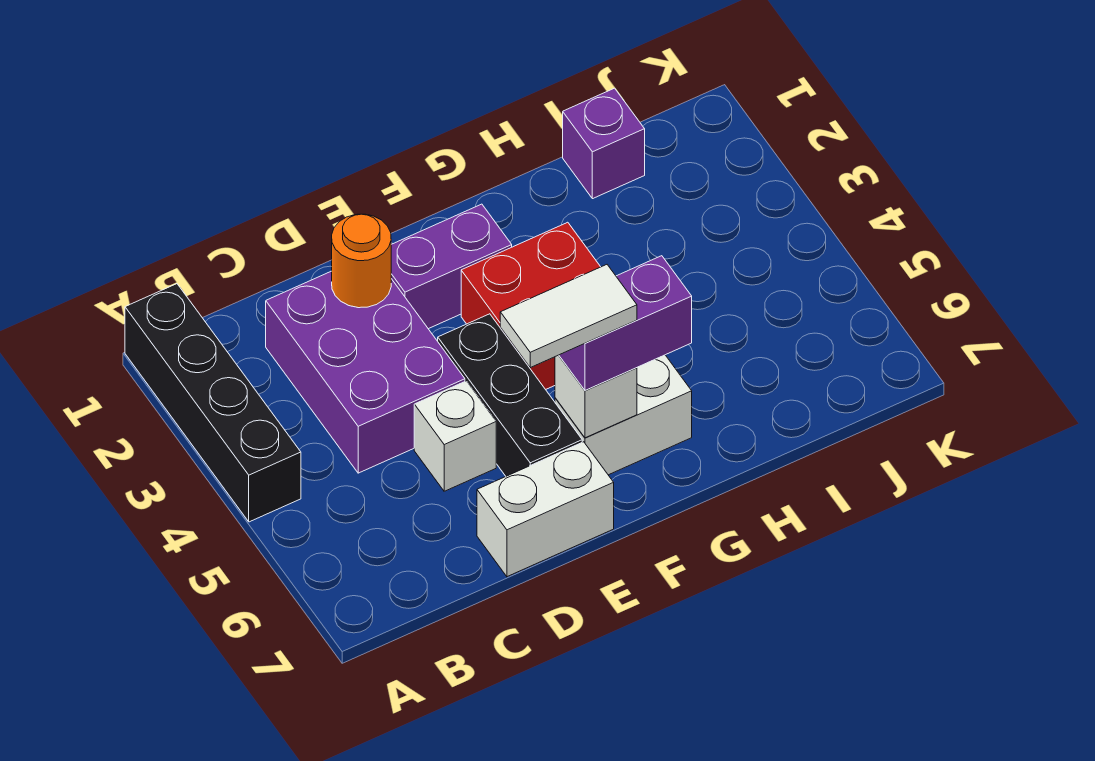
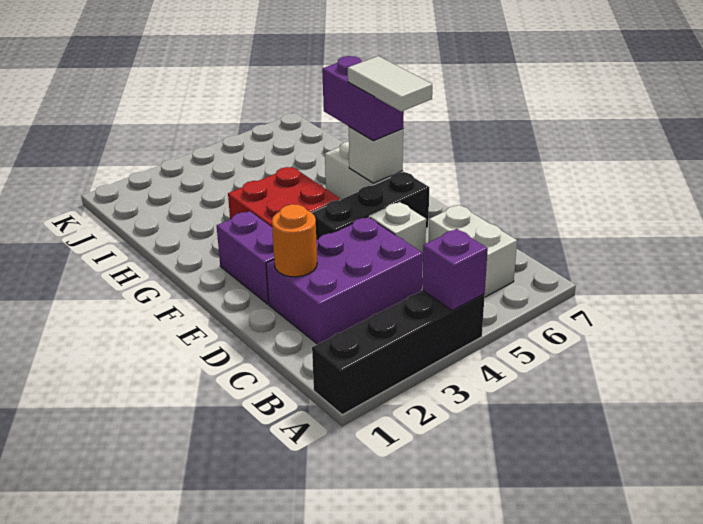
white 1x2 brick [477,442,614,577] -> white 1x2 brick moved to [428,205,517,297]
purple 1x1 brick [563,88,645,199] -> purple 1x1 brick moved to [422,229,488,310]

